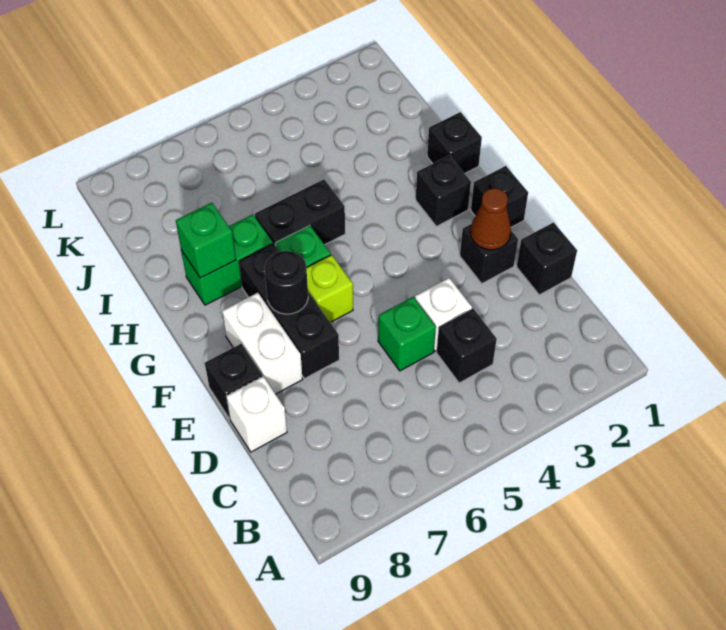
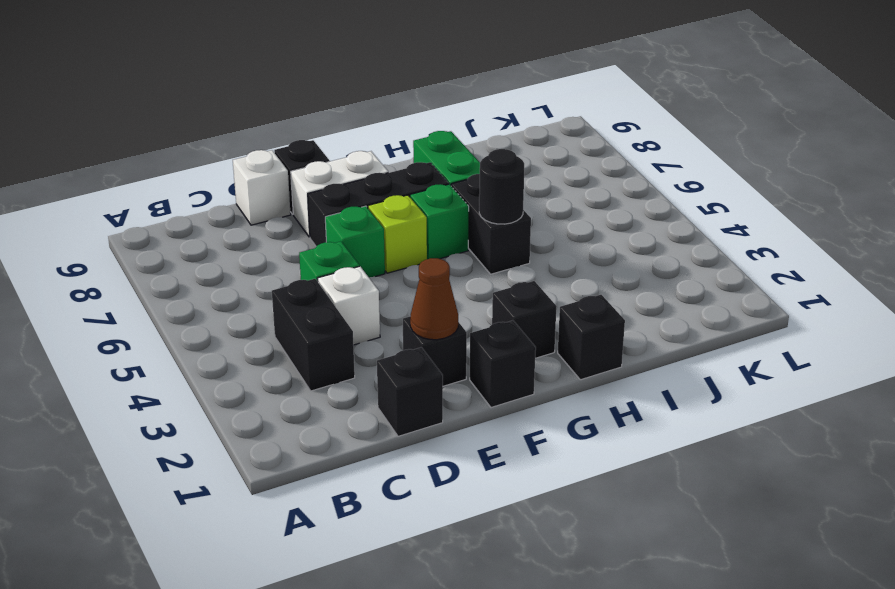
black 1x1 brick [437,309,497,383] -> black 1x2 brick [272,279,355,391]
black 1x1 round brick [264,251,308,314] -> black 1x1 round brick moved to [479,149,524,224]
green 1x1 brick [176,203,236,278] -> green 1x1 brick moved to [325,206,385,277]

